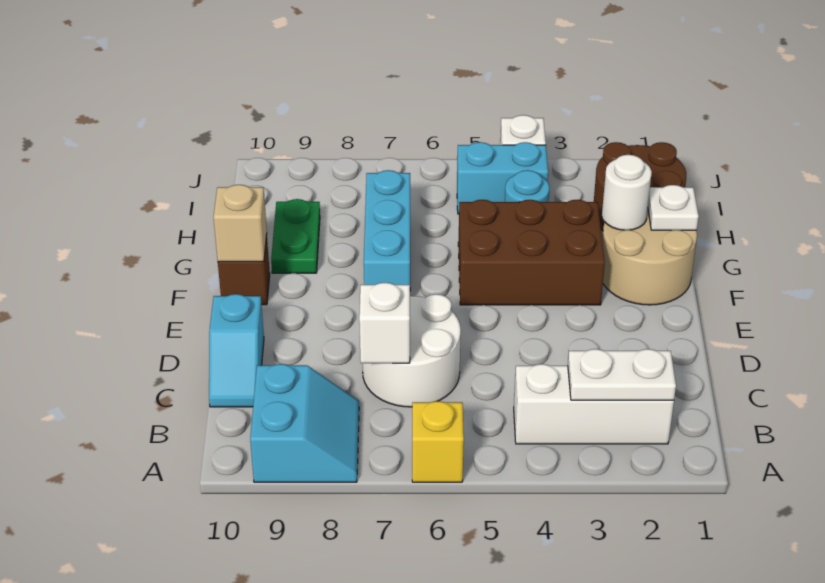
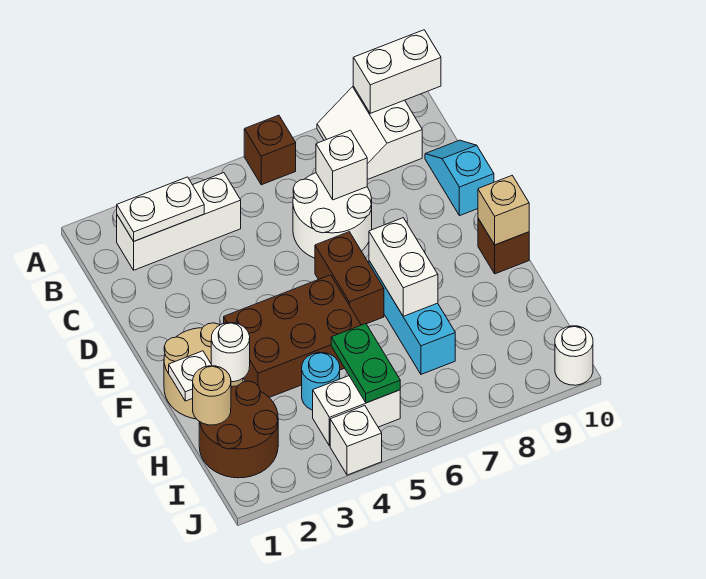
yellow 1x1 brick [412,401,464,482] -> brown 1x1 brick [244,115,296,185]
cyan 2x2 slope [250,364,359,482] -> white 2x2 slope [317,86,422,180]
none -> white 1x2 brick [353,30,441,113]
none -> brown 1x2 brick [315,232,384,325]
none -> white 1x2 brick [369,218,438,316]
green 1x2 plate [271,199,320,273] -> green 1x2 plate moved to [331,324,400,403]
none -> tan 1x1 round brick [193,366,231,425]
cyan 1x2 brick [457,142,548,214] -> white 1x2 brick [313,376,400,446]
none -> white 1x1 round brick [555,326,593,385]

